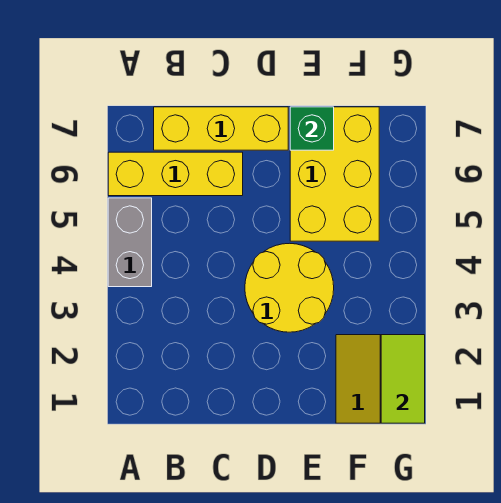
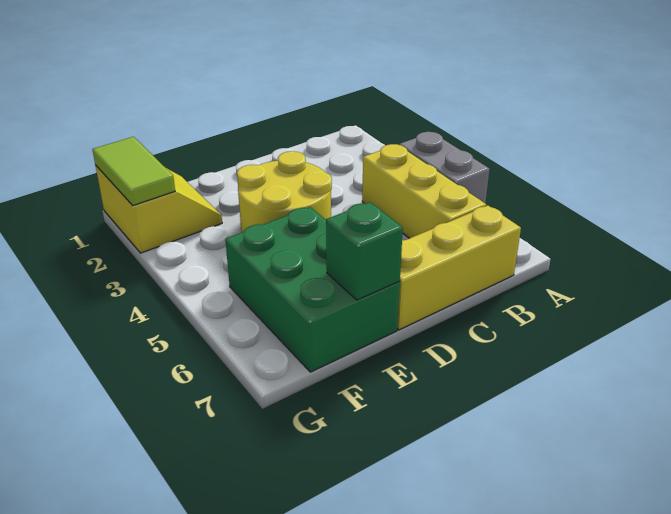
yellow 1x3 brick [108,152,243,196] -> yellow 1x3 brick turned to [362,144,486,238]
yellow 2x3 brick [290,107,379,241] -> green 2x3 brick [225,207,400,372]

